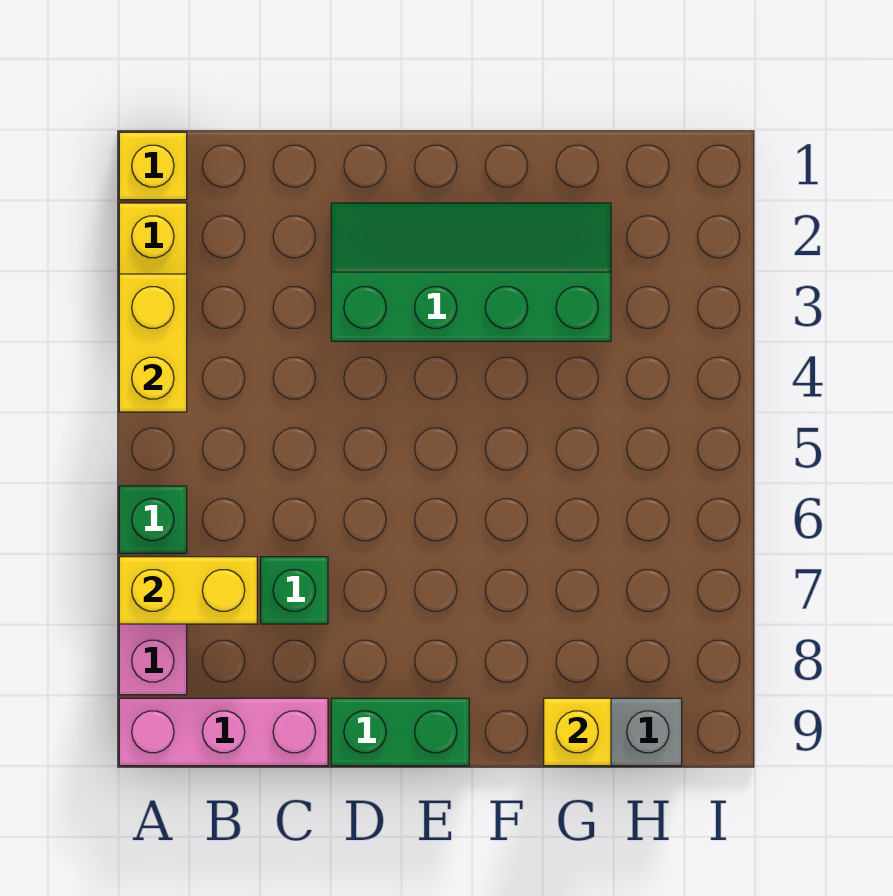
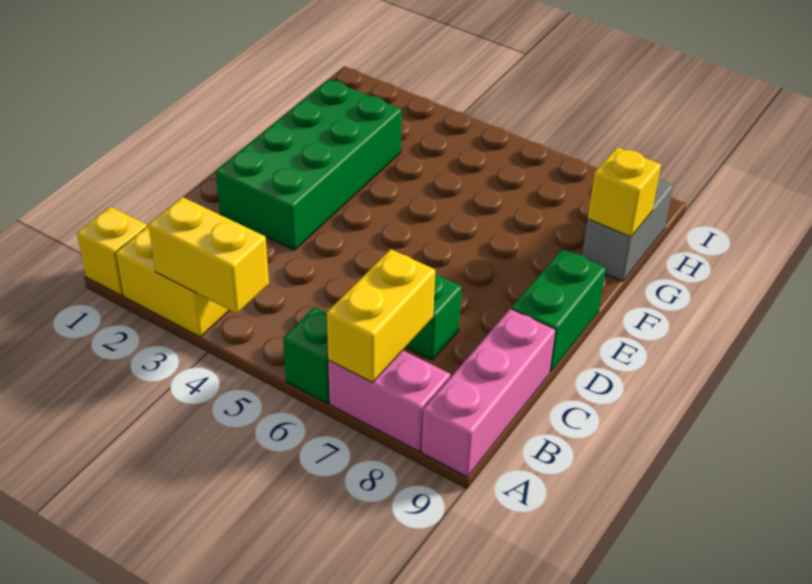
green 2x4 slope [331,203,611,341] -> green 2x4 brick [216,79,402,250]

